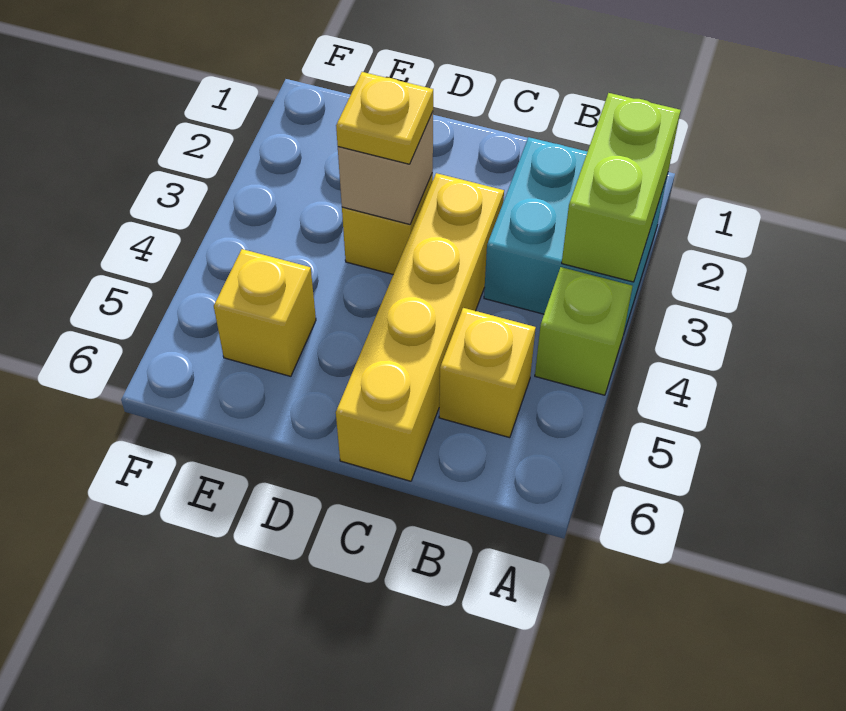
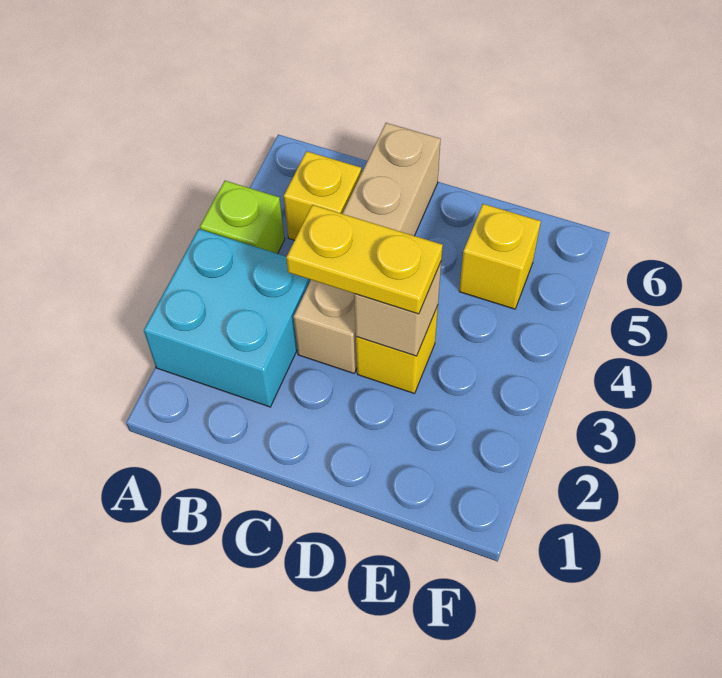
lime 1x2 brick [562,93,681,282] -> none
yellow 1x4 brick [336,173,504,481] -> tan 1x4 brick [294,123,441,373]
yellow 1x1 plate [336,72,433,164] -> yellow 1x2 plate [286,205,443,314]

